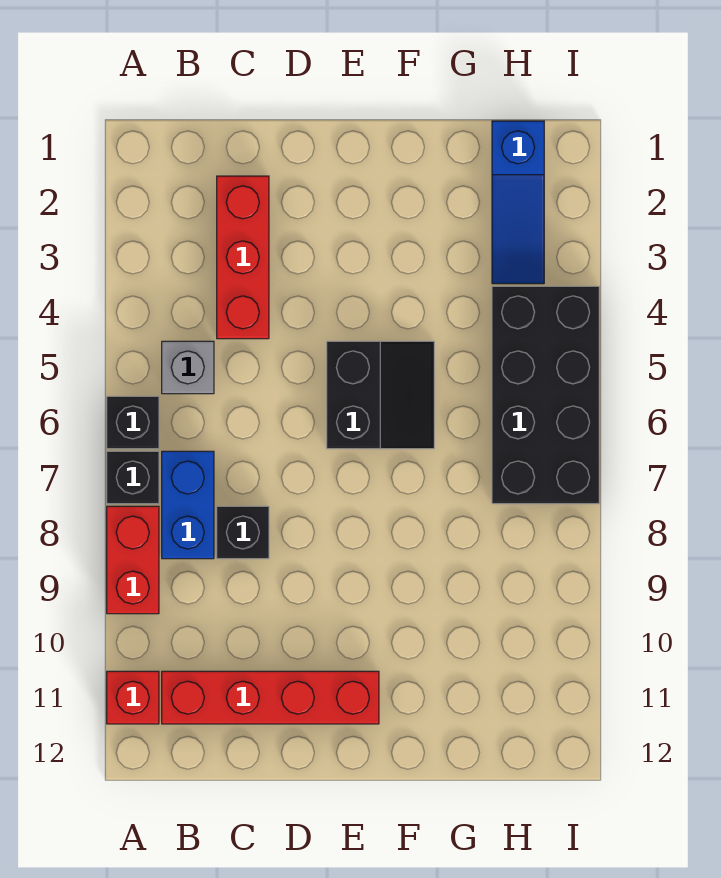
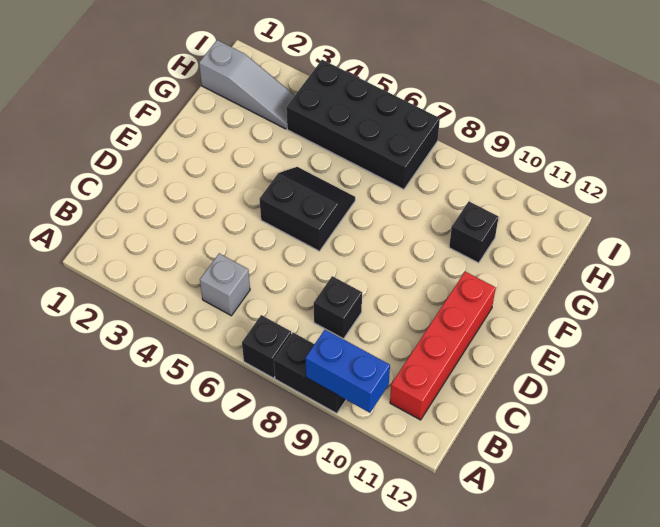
black 1x1 brick [107,396,159,449] -> black 1x1 brick moved to [449,201,499,263]
red 1x2 brick [107,506,159,614] -> black 1x2 brick [274,333,346,413]
red 1x1 brick [107,671,159,724] -> none
blue 1x2 brick [162,451,214,559] -> blue 1x2 brick moved to [305,330,390,413]
red 1x3 brick [217,176,269,339] -> none
blue 1x3 slope [492,121,544,284] -> grey 1x3 slope [199,40,295,129]

